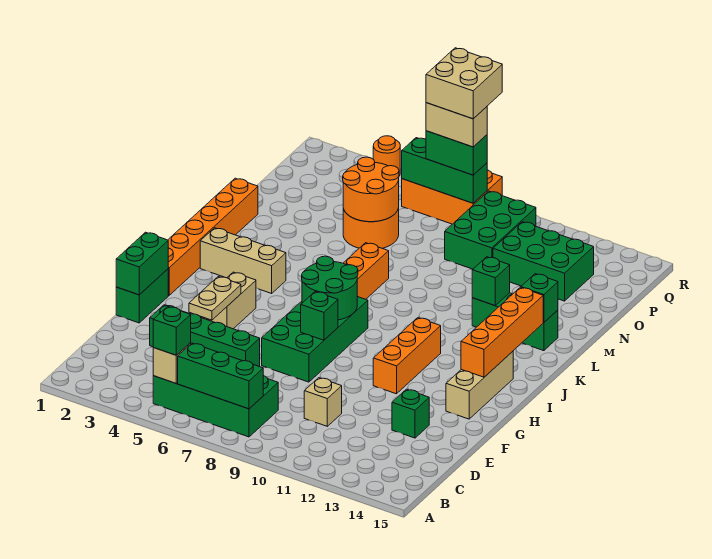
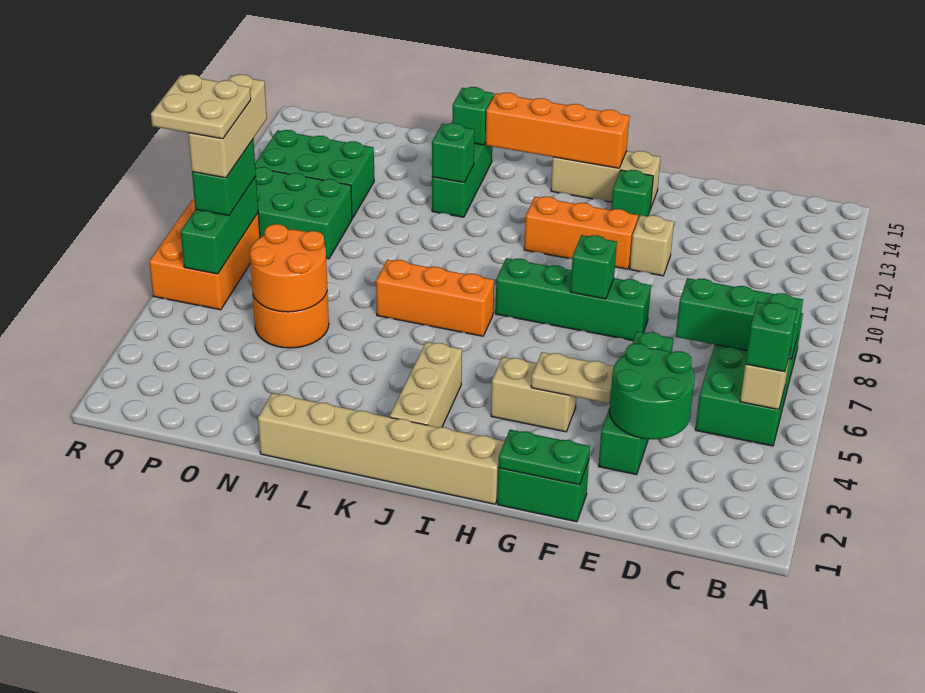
green 1x3 brick [178,343,263,409] -> green 1x3 brick turned to [676,278,803,359]
tan 1x1 brick [304,378,342,426] -> tan 1x1 brick moved to [630,215,674,276]
green 1x1 brick [392,389,429,438] -> green 1x1 brick moved to [611,170,653,219]
green 1x2 brick [116,232,168,295] -> green 1x2 plate [498,430,590,485]
green 2x4 brick [262,297,368,382] -> green 1x4 brick [495,258,651,341]
orange 1x6 brick [168,178,258,295] -> tan 1x6 brick [258,393,505,504]
green 2x2 round brick [302,256,358,320] -> green 2x2 round brick moved to [610,343,695,439]
green 2x3 brick [493,222,594,301] -> green 2x3 brick turned to [255,130,374,219]
tan 1x2 brick [426,103,487,147] -> tan 1x3 brick [188,74,267,178]
tan 2x2 brick [426,48,502,119] -> tan 2x2 plate [151,74,251,139]
orange 1x1 round brick [373,136,400,176] -> none

